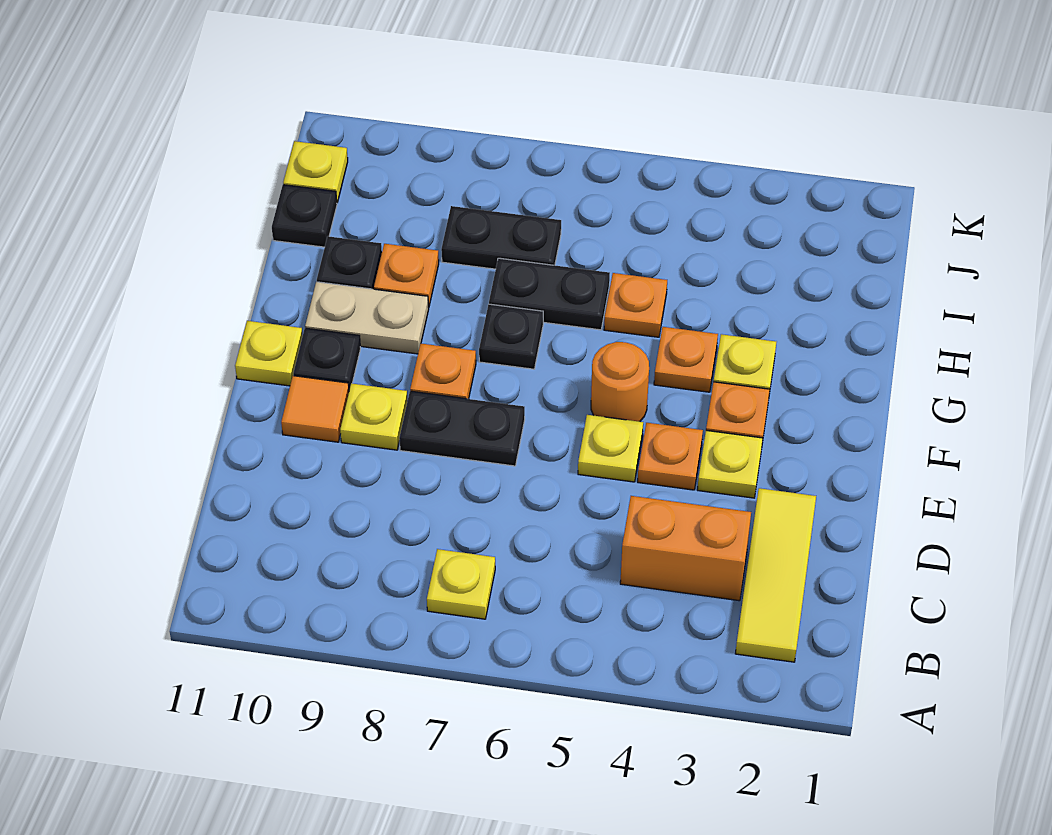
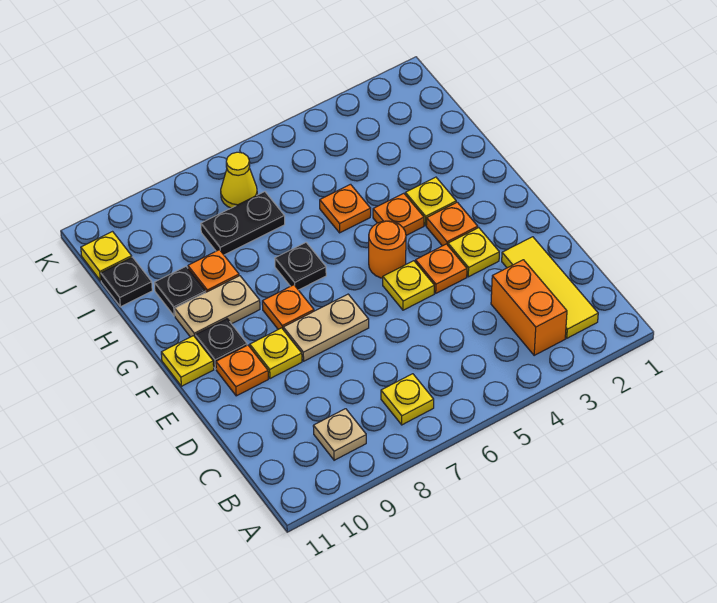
none -> tan 1x1 plate [313,409,366,460]
orange 1x2 brick [620,496,751,601] -> orange 1x2 brick turned to [491,260,567,355]
black 1x2 plate [399,391,525,466] -> tan 1x2 plate [283,294,369,361]
orange 1x1 tile [281,376,349,442] -> orange 1x1 plate [216,345,268,396]
black 1x2 plate [489,258,610,330] -> none
none -> yellow 1x1 cone [221,152,257,208]

